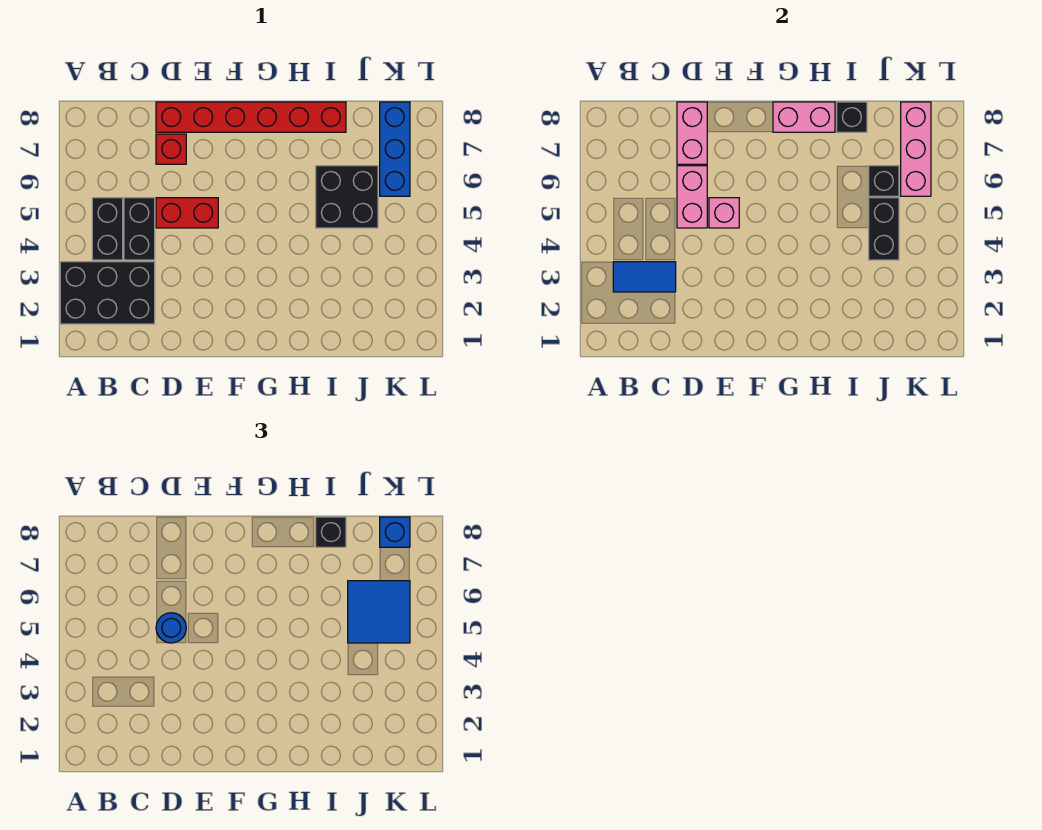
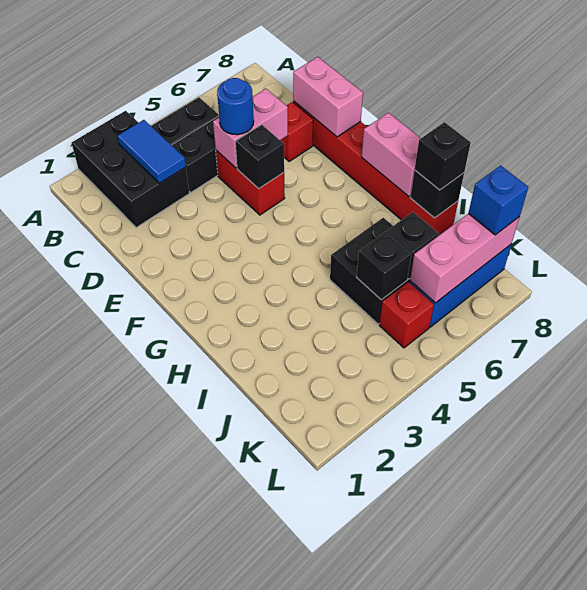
pink 1x2 brick [677,102,707,164] -> pink 1x2 brick turned to [293,57,363,137]
pink 1x1 brick [709,198,739,228] -> black 1x1 brick [235,125,284,189]
black 1x2 brick [869,198,899,260] -> black 1x1 brick [357,232,411,300]
blue 2x2 tile [348,581,410,643] -> none
none -> red 1x1 brick [379,282,434,348]

